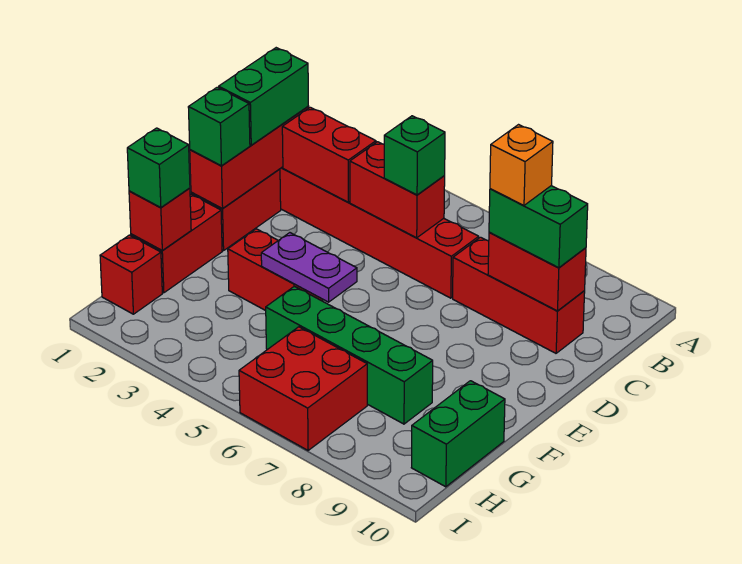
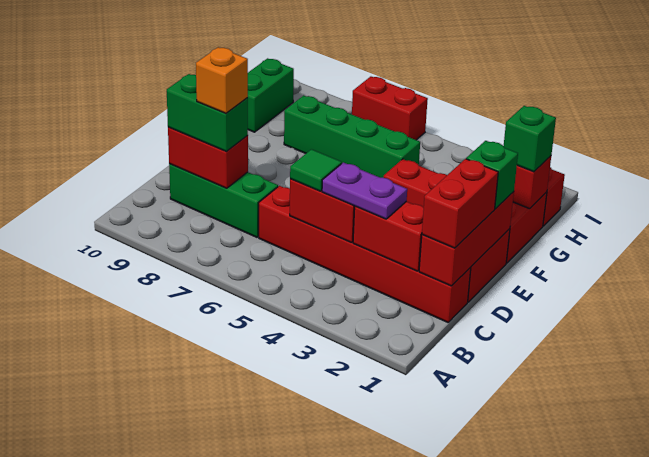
green 1x2 brick [219,48,308,145] -> red 1x2 brick [422,159,498,248]
green 1x1 brick [384,116,445,195] -> green 1x1 tile [290,149,342,191]
red 1x3 brick [453,237,585,353] -> green 1x3 brick [169,164,278,237]
purple 1x2 plate [261,233,357,302] -> purple 1x2 plate moved to [322,162,407,219]
red 2x2 brick [239,327,367,450] -> red 1x2 brick [352,77,428,140]

